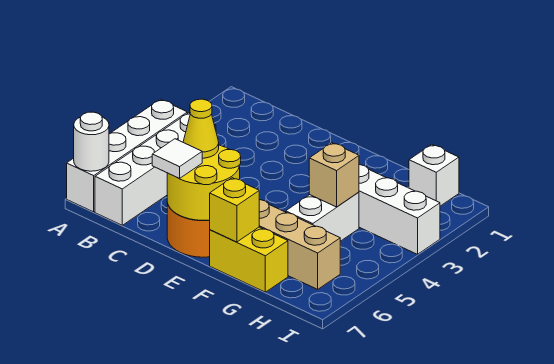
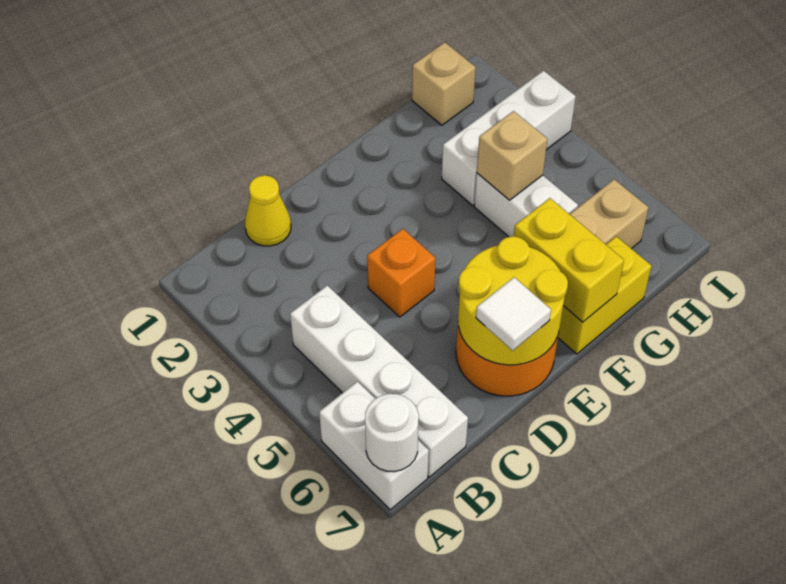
white 1x4 brick [67,99,187,212] -> white 1x2 brick [319,382,429,510]
none -> orange 1x1 brick [367,229,436,317]
yellow 1x1 cone [183,99,219,158] -> yellow 1x1 cone moved to [245,175,291,246]
yellow 1x1 brick [210,178,259,242] -> yellow 1x2 brick [514,198,624,322]
white 1x1 brick [409,144,459,206] -> tan 1x1 brick [412,42,476,125]

